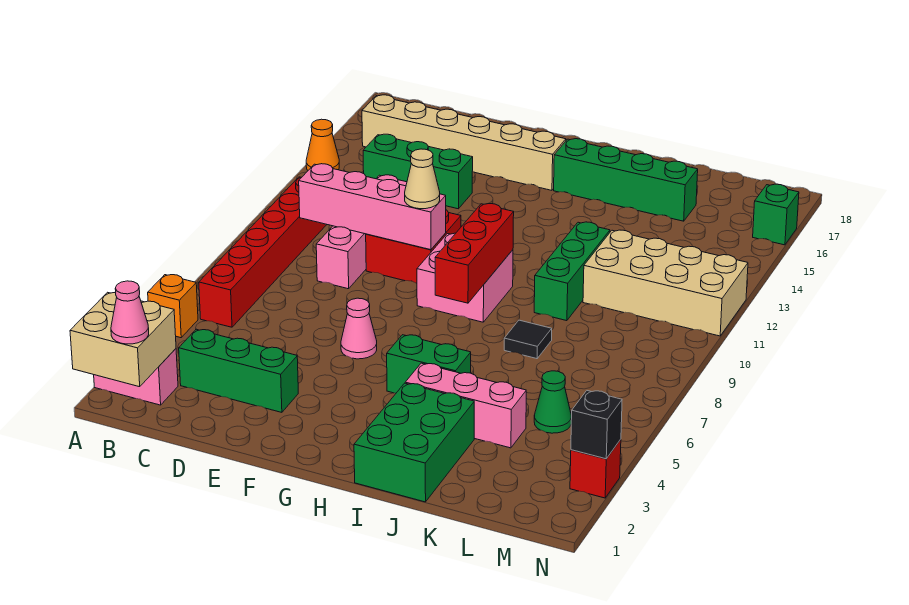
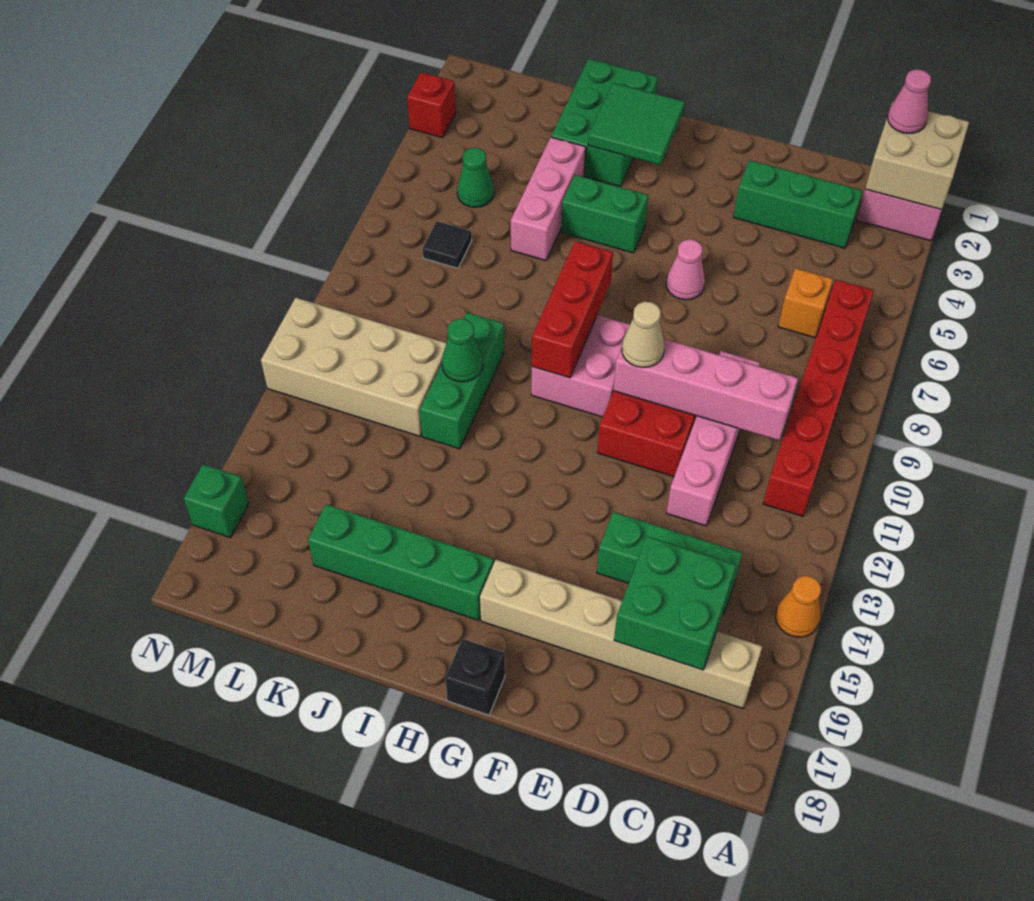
orange 1x1 brick [148,275,198,338] -> orange 1x1 brick moved to [778,268,833,338]
none -> green 2x2 brick [614,536,736,670]
none -> green 2x2 tile [588,83,685,165]
pink 1x3 brick [405,363,526,448] -> pink 1x3 brick turned to [511,137,586,261]
black 1x1 tile [504,320,552,359] -> black 1x1 tile moved to [422,221,472,268]
none -> green 1x1 cone [442,319,483,382]
black 1x1 brick [571,391,622,459] -> black 1x1 brick moved to [445,639,505,715]

